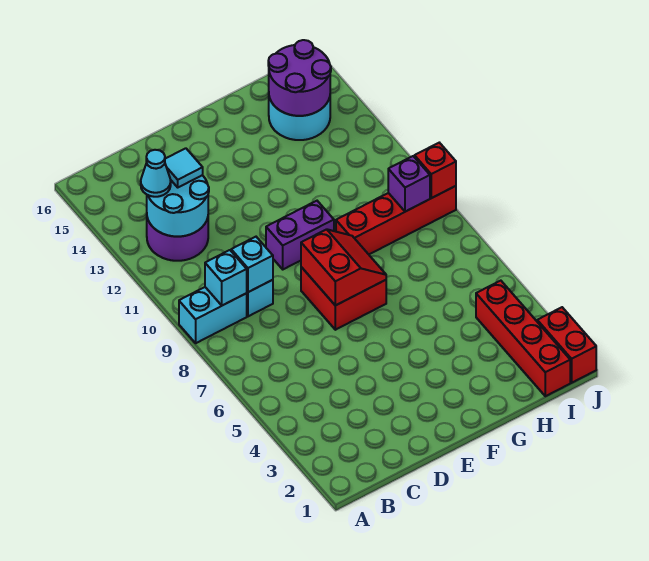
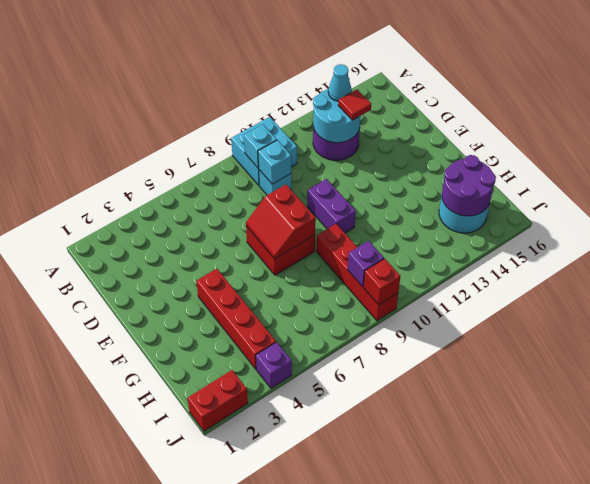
cyan 1x2 brick [179,287,247,343] -> cyan 2x2 brick [231,117,297,185]
cyan 1x1 tile [165,148,203,187] -> red 1x1 tile [338,89,371,120]
red 2x2 slope [301,229,386,306] -> red 2x2 slope turned to [246,185,316,259]
red 1x4 brick [476,281,570,396] -> red 1x4 brick turned to [196,269,276,369]
none -> purple 1x1 brick [256,342,292,388]

